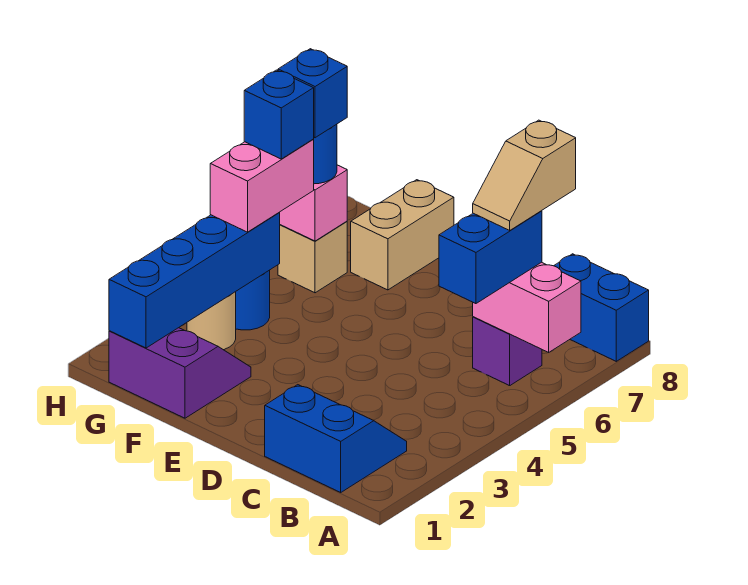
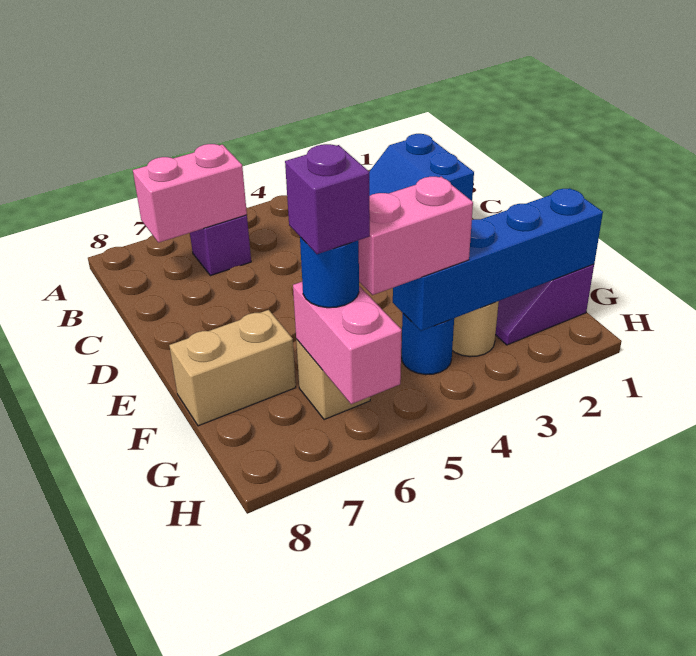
pink 1x2 brick [473,262,581,353] -> pink 1x2 brick turned to [133,144,247,243]
blue 1x2 brick [554,254,649,361] -> none
blue 1x2 brick [439,211,542,304] -> none
tan 1x2 slope [473,120,576,230] -> none
blue 1x1 brick [244,70,314,159] -> none
blue 1x1 brick [278,49,347,138] -> purple 1x1 brick [285,144,370,254]

